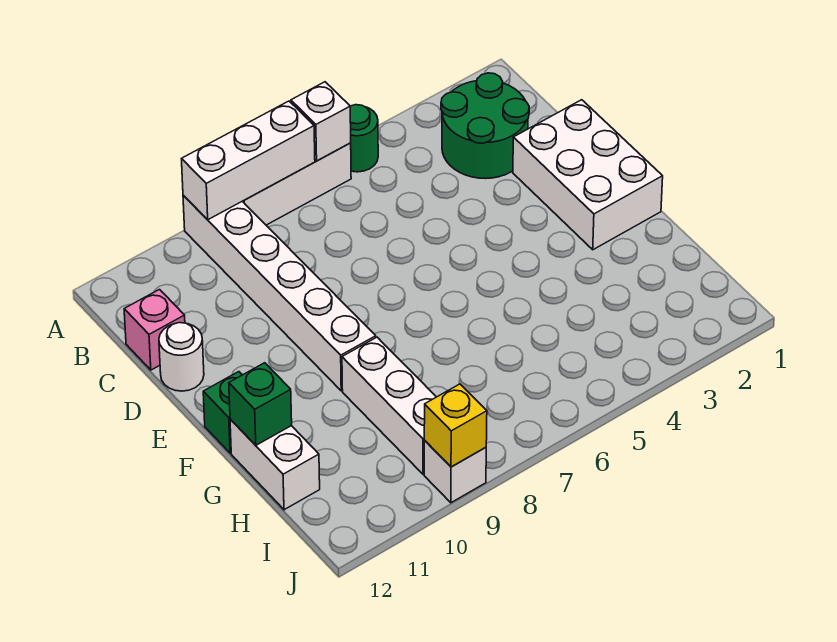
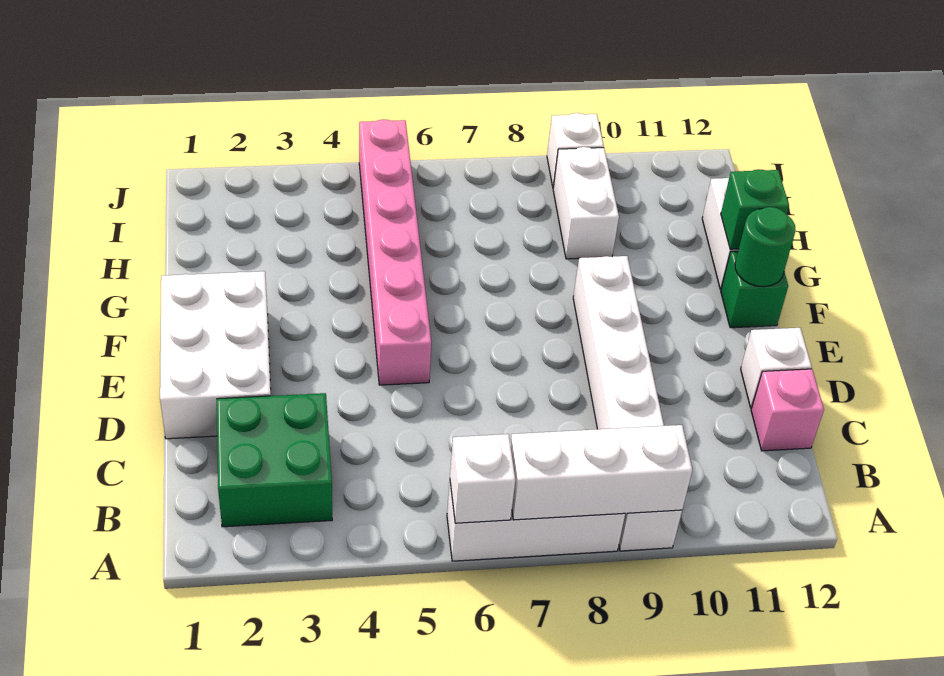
green 1x1 round brick [350,105,378,172] -> green 1x1 round brick moved to [735,207,796,287]
green 2x2 round brick [441,73,529,179] -> green 2x2 brick [217,393,332,527]
white 1x1 round brick [159,323,204,391] -> white 1x1 brick [741,328,812,408]
none -> pink 1x6 brick [359,120,431,385]
white 1x3 brick [342,337,436,474] -> white 1x2 brick [553,147,619,259]
yellow 1x1 brick [424,384,487,467] -> none

